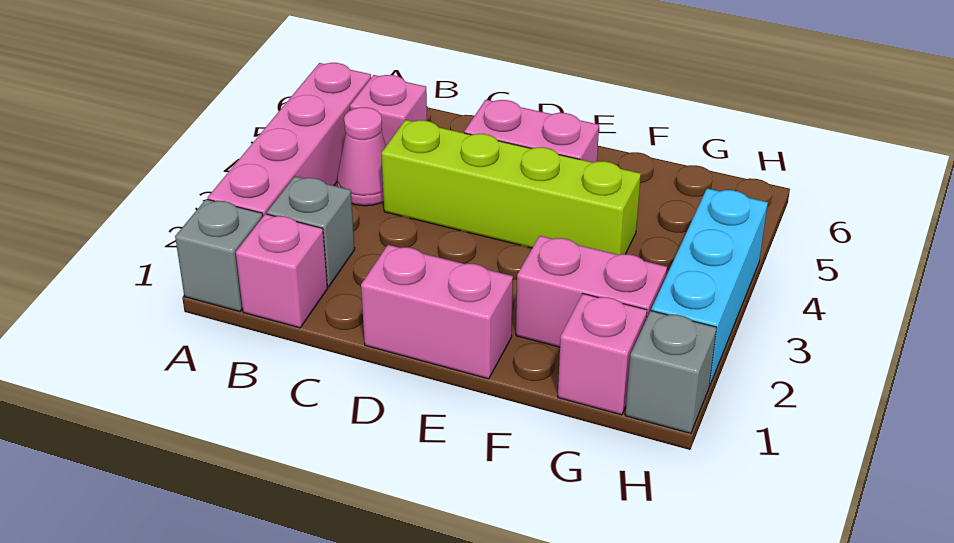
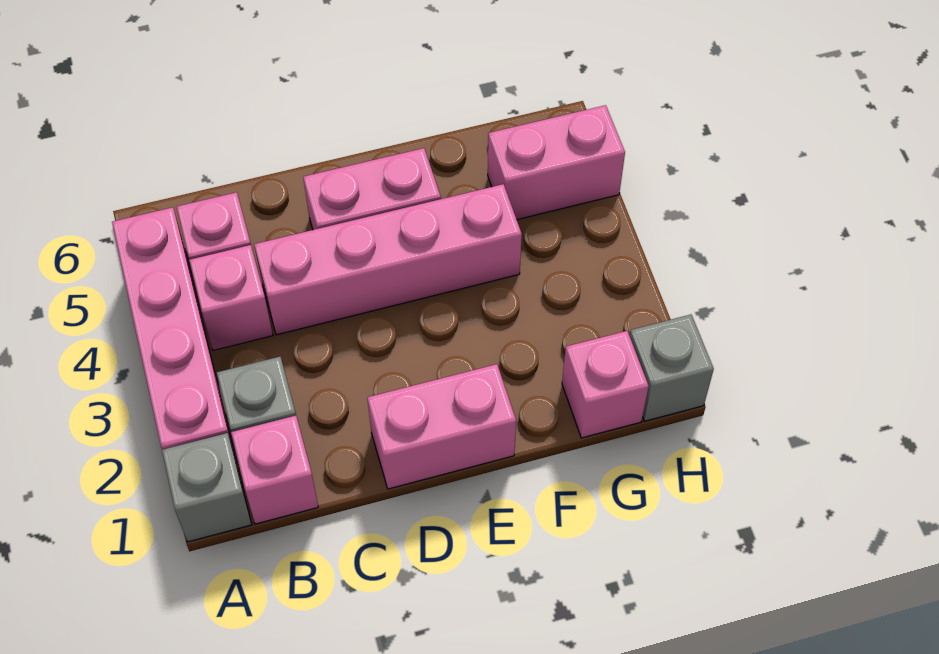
pink 1x1 cone [337,107,386,206] -> pink 1x1 brick [189,245,273,350]
lime 1x4 brick [382,120,641,255] -> pink 1x4 brick [254,184,522,335]
pink 1x2 brick [516,236,667,347] -> pink 1x2 brick moved to [488,105,625,220]
cyan 1x3 brick [651,188,768,386] -> none

